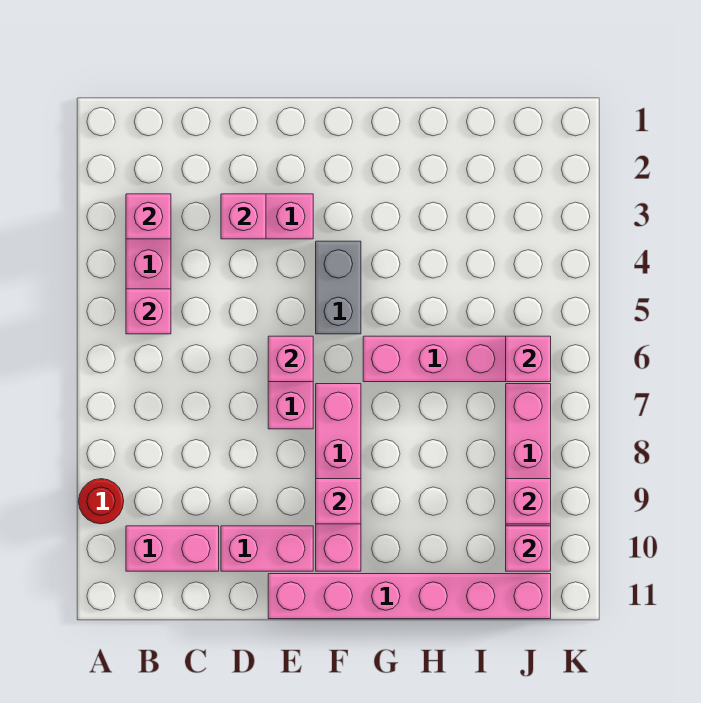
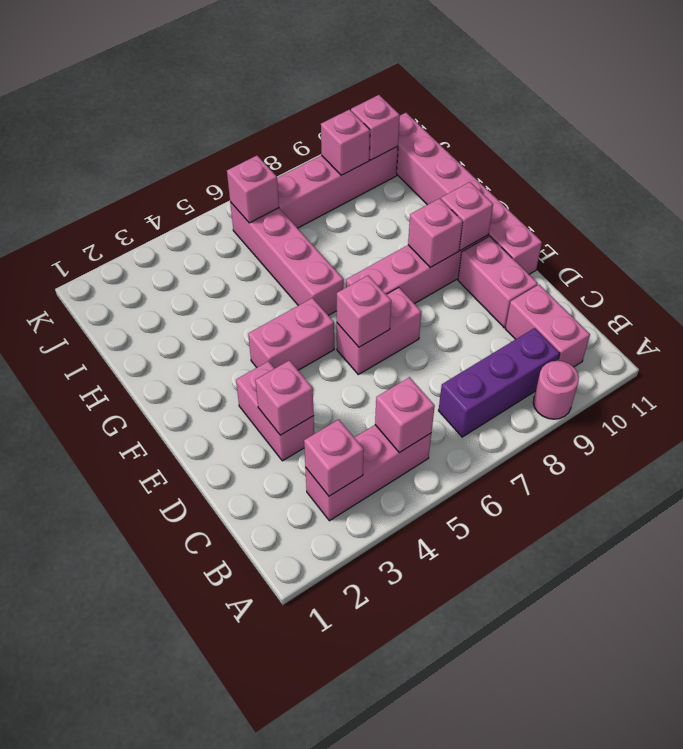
red 1x1 round brick [79,479,124,524] -> pink 1x1 round brick [533,361,579,419]
none -> purple 1x3 brick [439,328,560,437]
grey 1x2 brick [316,241,361,334] -> pink 1x2 brick [248,298,334,370]
none -> pink 1x1 brick [441,182,493,250]

